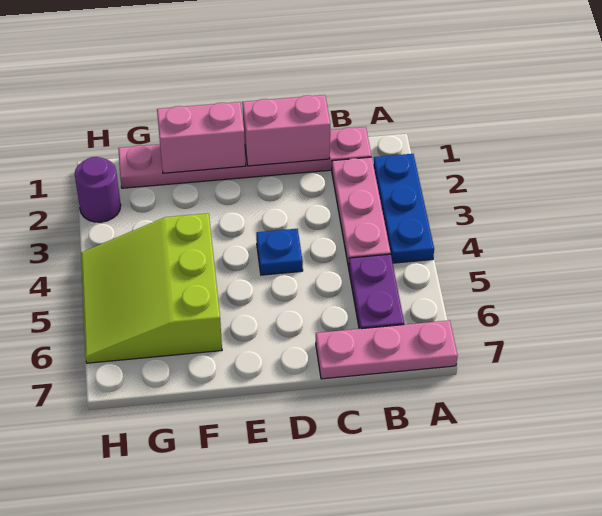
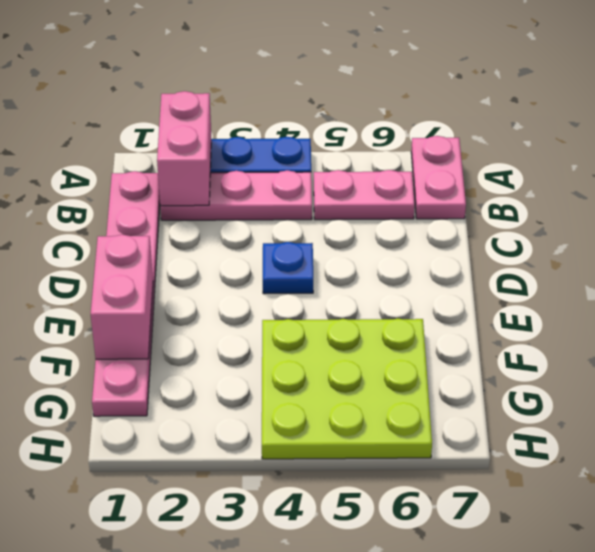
pink 1x3 plate [316,320,458,379] -> pink 1x2 plate [411,136,466,219]
purple 1x2 plate [349,254,404,329] -> pink 1x2 plate [314,170,415,220]
pink 1x2 brick [242,95,330,166] -> pink 1x2 brick moved to [157,91,211,206]
lime 3x3 slope [81,213,222,363] -> lime 3x3 plate [262,318,432,459]
purple 1x1 round brick [75,157,121,222] -> none

